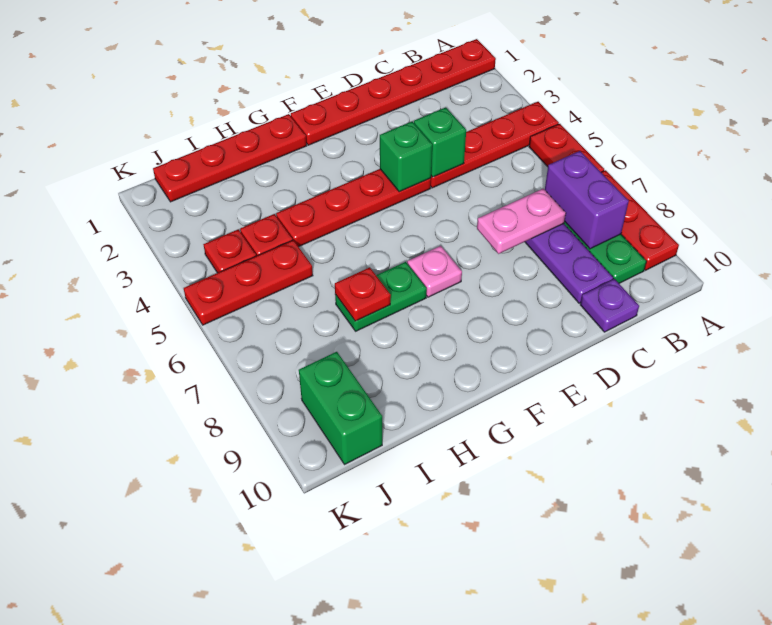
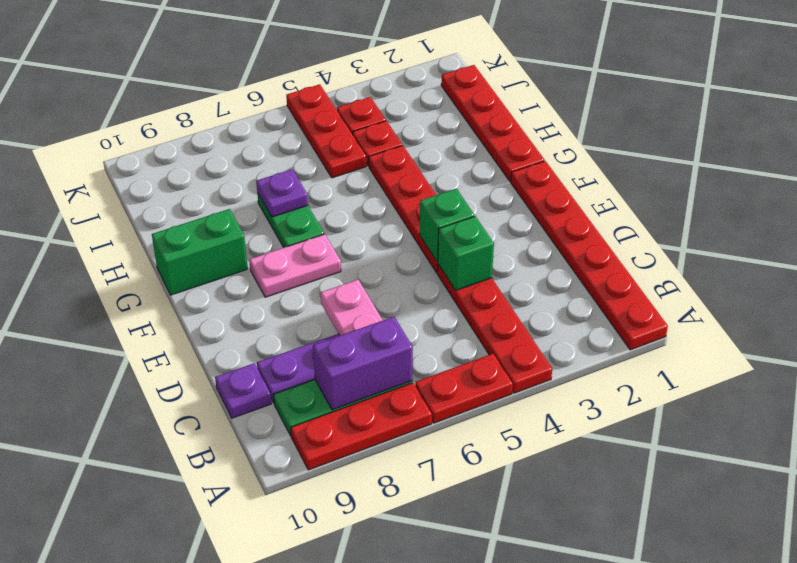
pink 1x1 plate [407,246,462,297] -> pink 1x2 plate [249,234,341,297]
red 1x1 plate [335,267,391,321] -> purple 1x1 plate [256,169,308,217]
green 1x2 brick [299,352,382,465] -> green 1x2 brick moved to [152,209,248,295]

